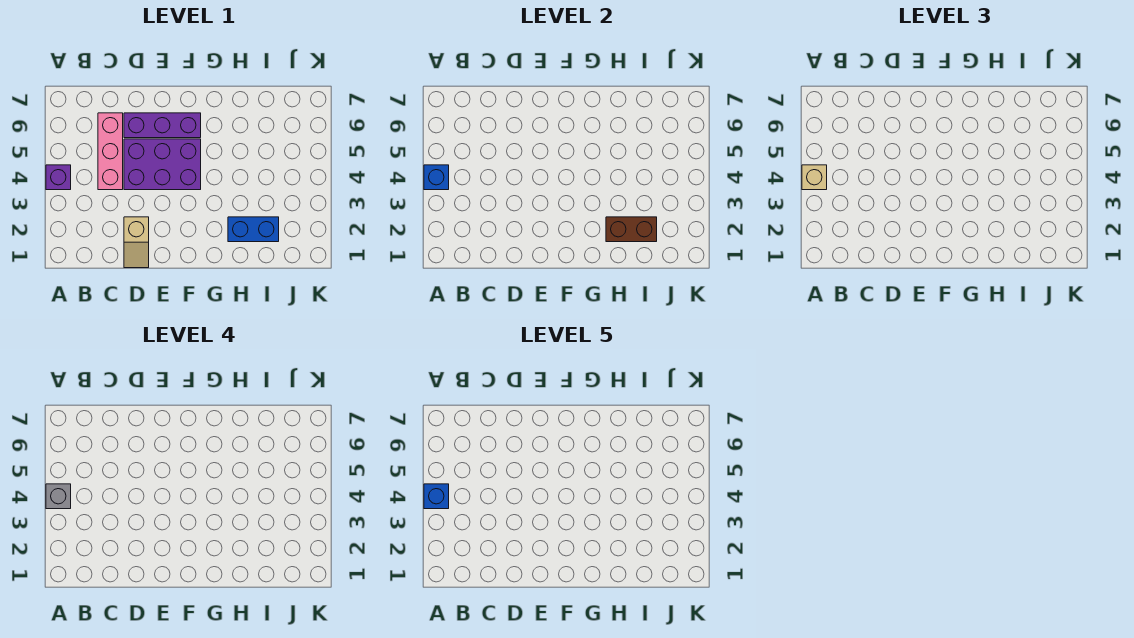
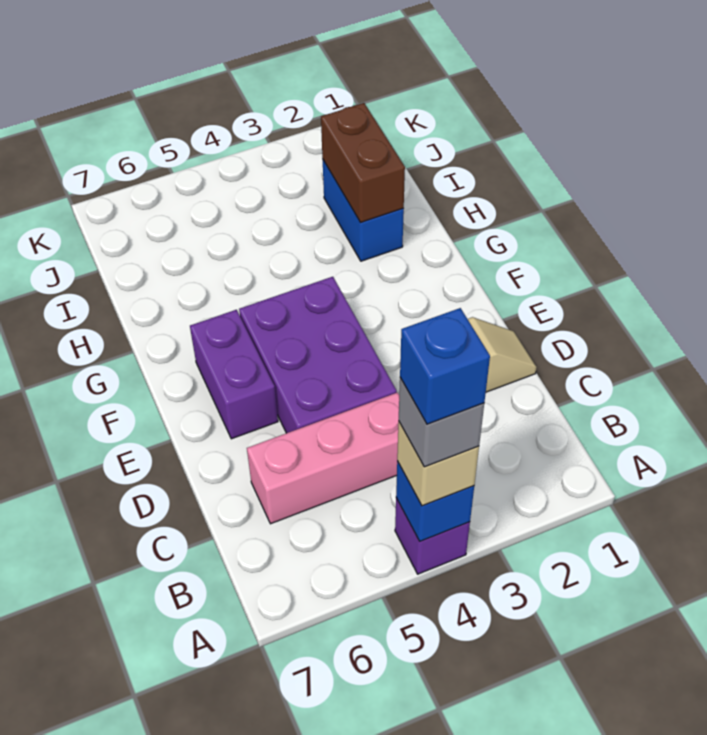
purple 1x3 brick [124,113,201,138] -> purple 1x2 brick [190,310,278,439]

